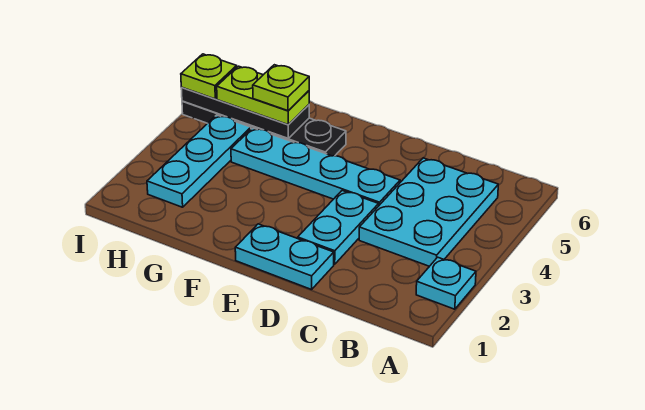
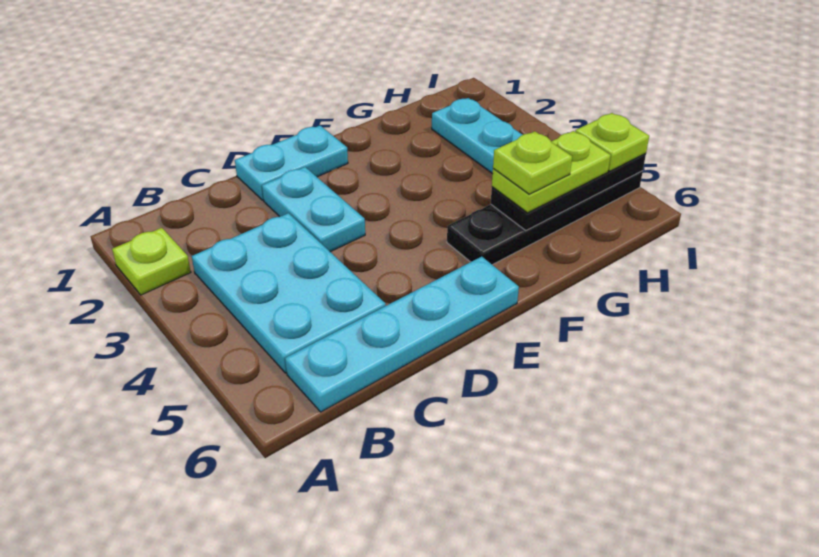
cyan 1x1 plate [416,257,476,309] -> lime 1x1 plate [112,228,191,295]
cyan 1x4 plate [231,128,400,205] -> cyan 1x4 plate moved to [285,256,519,412]

